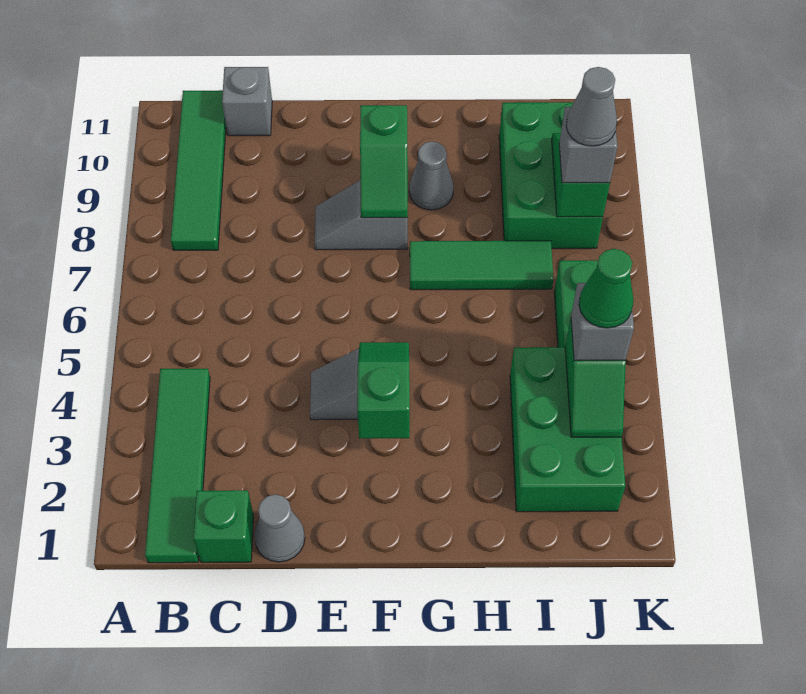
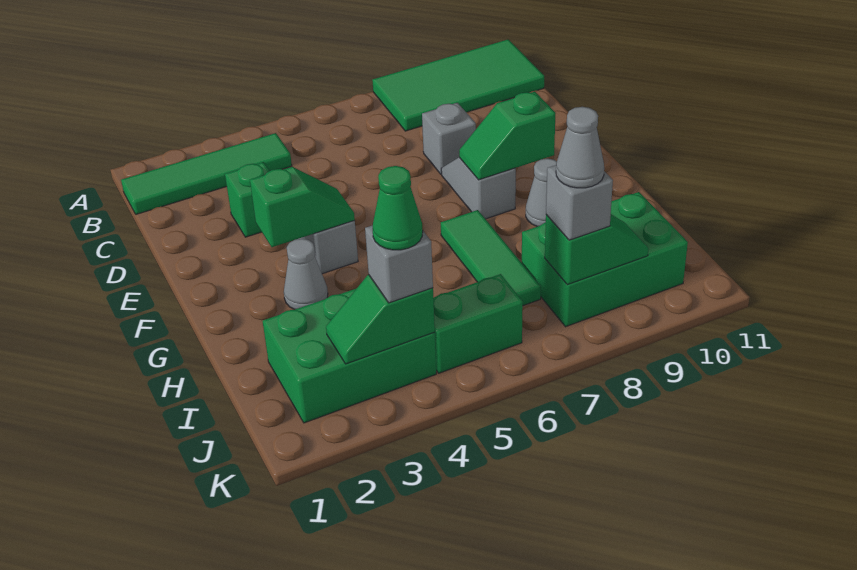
green 1x4 tile [171,90,226,250] -> green 2x4 tile [372,39,544,131]
green 1x1 brick [193,490,253,562] -> green 1x1 brick moved to [225,162,269,237]
grey 1x1 brick [222,67,272,136] -> grey 1x1 brick moved to [422,103,476,174]
grey 1x1 cone [254,494,305,562] -> grey 1x1 cone moved to [284,239,328,309]

